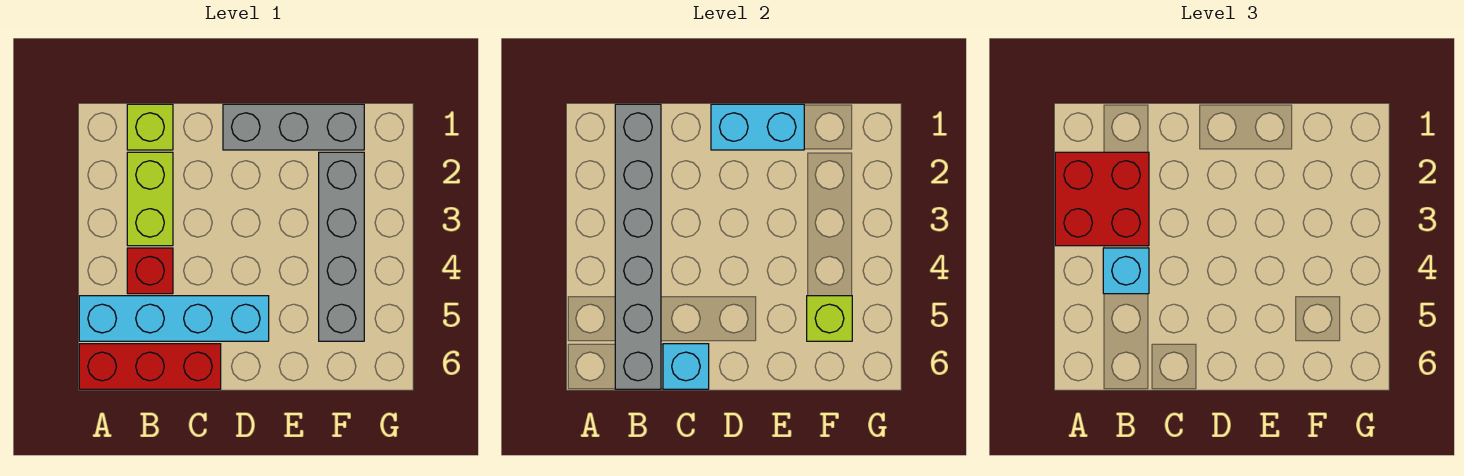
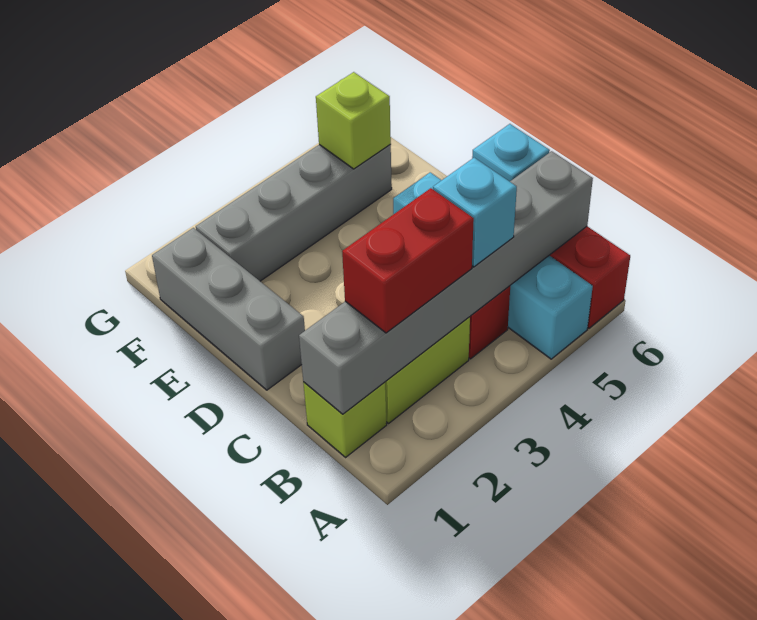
red 2x2 brick [1055,152,1149,246] -> red 1x2 brick [342,188,474,333]
cyan 1x2 brick [711,104,804,150] -> none

